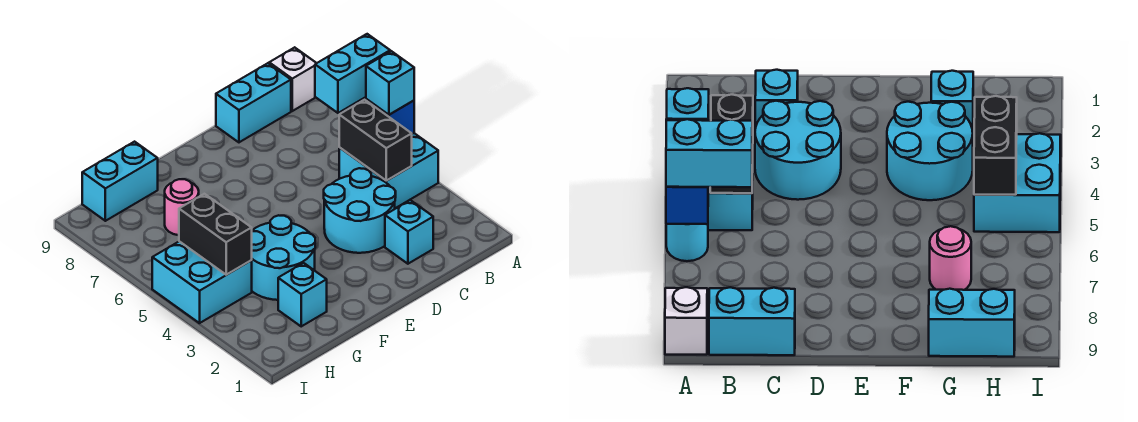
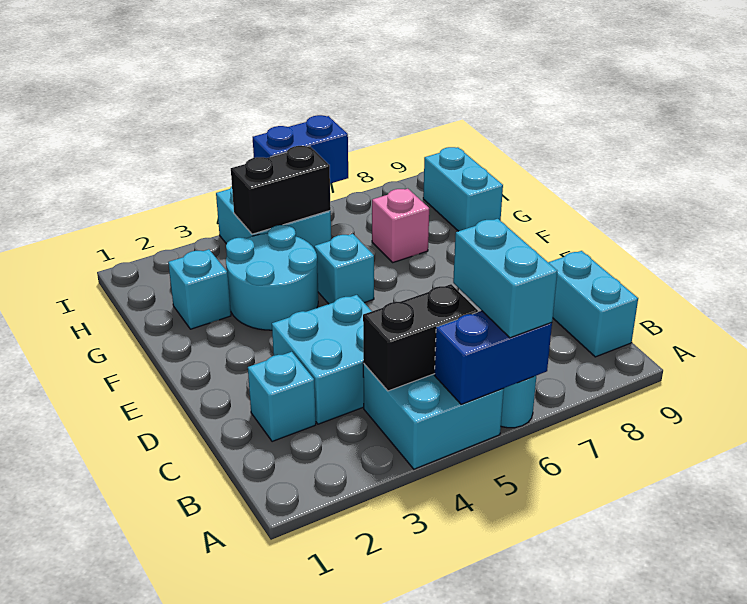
cyan 1x1 brick [366,51,414,115] -> cyan 1x1 brick moved to [314,234,374,304]
white 1x1 brick [269,47,316,111] -> none
cyan 2x2 round brick [324,168,396,253] -> cyan 2x2 brick [272,295,372,424]
pink 1x1 round brick [165,179,199,235] -> pink 1x1 brick [372,189,429,262]
none -> blue 1x2 brick [253,115,348,184]

